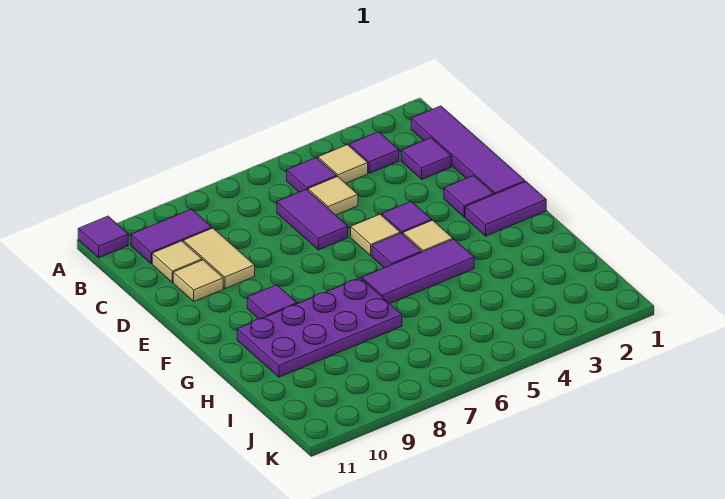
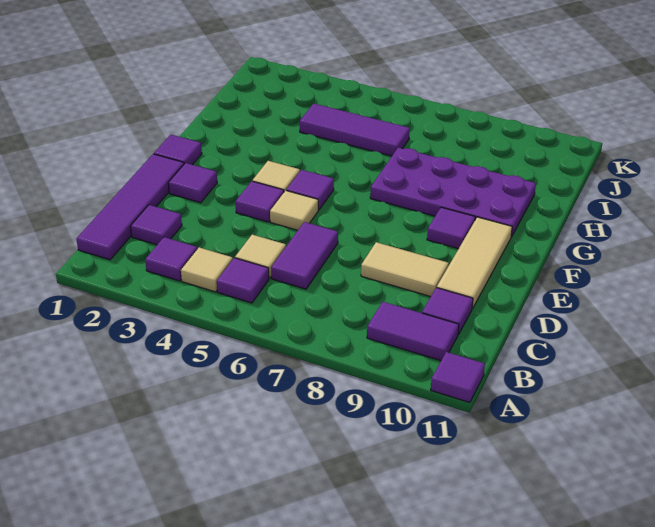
tan 1x2 tile [183,228,255,289] -> tan 1x2 tile turned to [361,242,448,297]
tan 1x1 tile [152,241,202,283] -> purple 1x1 tile [422,288,473,335]
tan 1x1 tile [173,260,223,301] -> tan 1x3 tile [437,217,512,309]
purple 1x2 tile [465,182,546,236] -> purple 1x1 tile [154,135,202,165]
purple 1x3 tile [362,239,474,304] -> purple 1x3 tile moved to [300,104,410,156]

